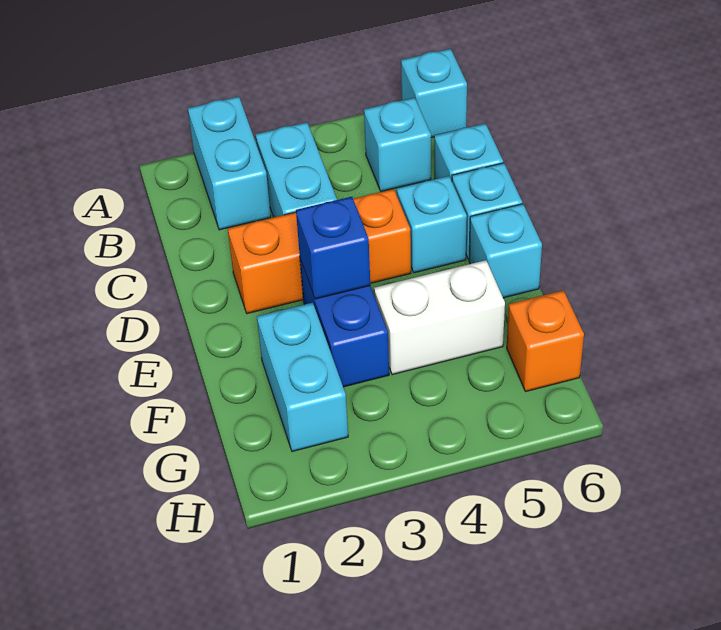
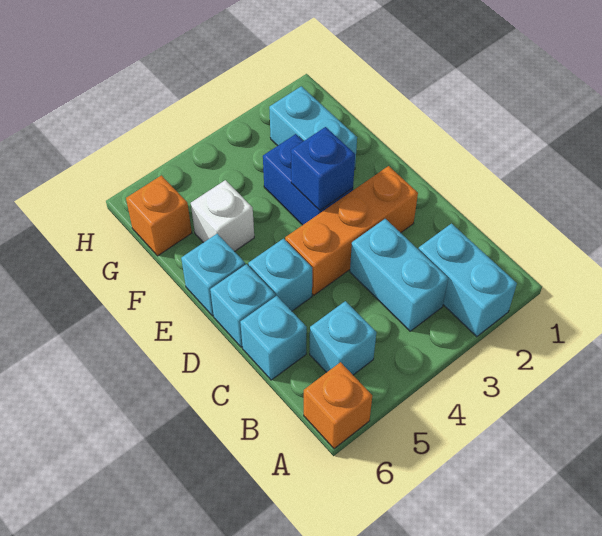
cyan 1x1 brick [401,49,467,138] -> orange 1x1 brick [304,362,372,449]
white 1x2 brick [374,260,505,375] -> white 1x1 brick [191,180,254,252]

